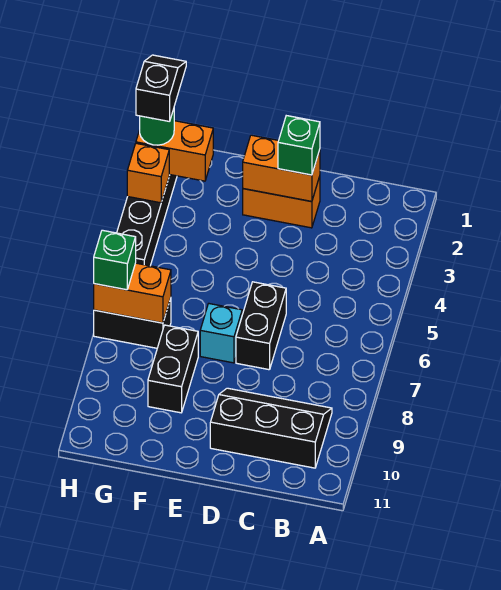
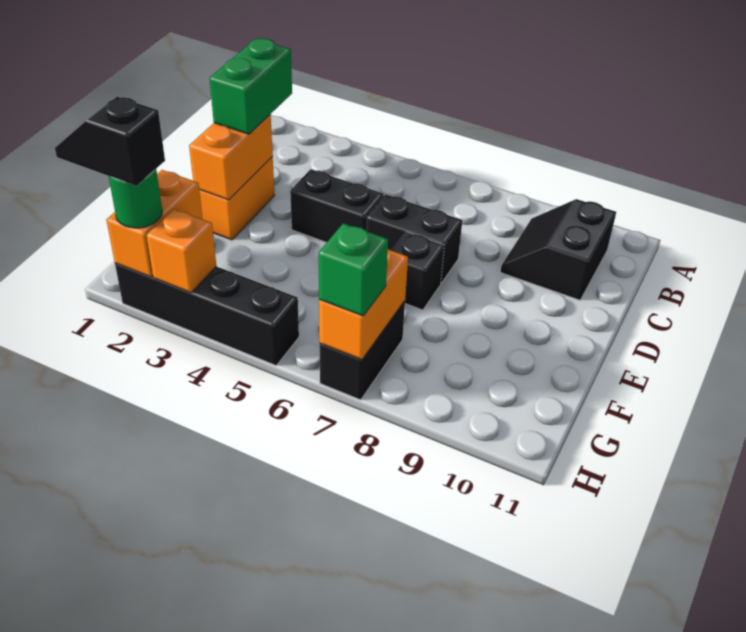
black 2x3 slope [210,388,332,468] -> black 2x2 slope [500,199,616,300]
green 1x1 brick [278,116,320,175] -> green 1x2 brick [210,38,292,134]
cyan 1x1 brick [200,304,242,363] -> black 1x1 brick [391,232,444,310]
black 1x2 brick [148,325,198,413] -> black 1x2 brick moved to [290,169,384,242]

